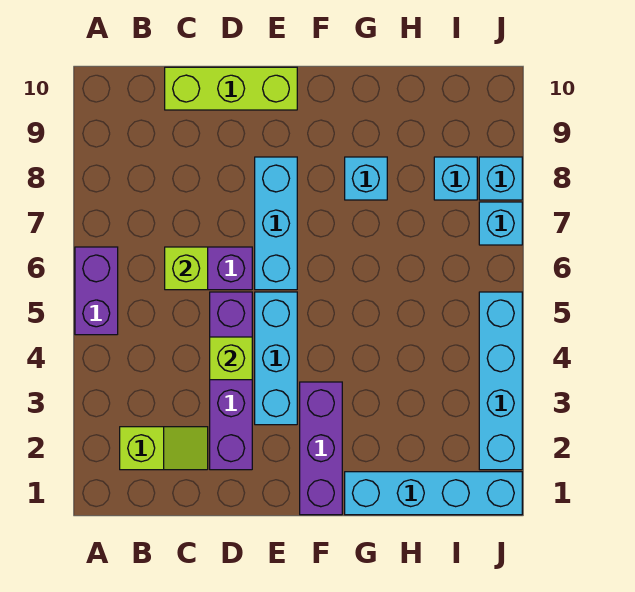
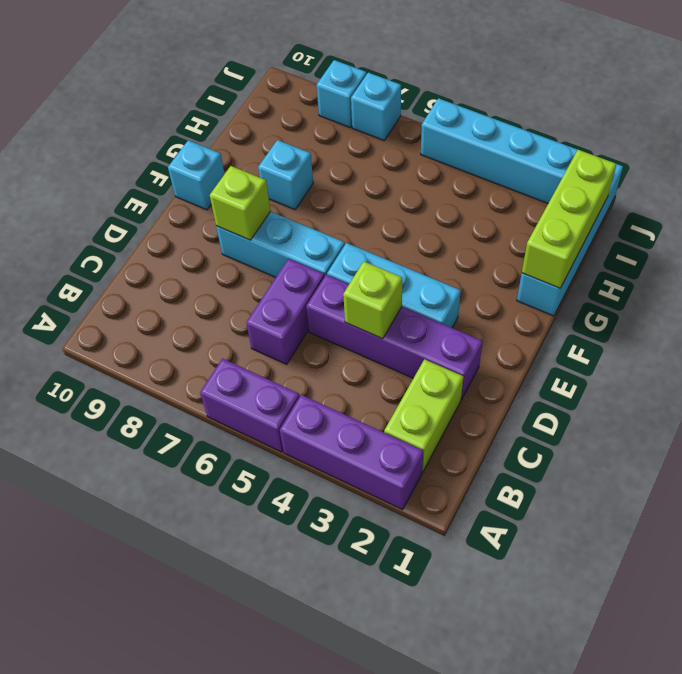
lime 1x2 slope [120,427,208,470] -> lime 1x2 brick [384,359,464,472]
lime 1x1 brick [165,247,208,290] -> lime 1x1 brick moved to [210,166,271,240]
lime 1x3 brick [165,67,297,110] -> lime 1x3 brick moved to [522,150,616,288]
purple 1x3 brick [300,382,342,515] -> purple 1x3 brick moved to [280,395,424,510]
cyan 1x1 brick [434,157,477,200] -> cyan 1x1 brick moved to [168,140,225,210]

